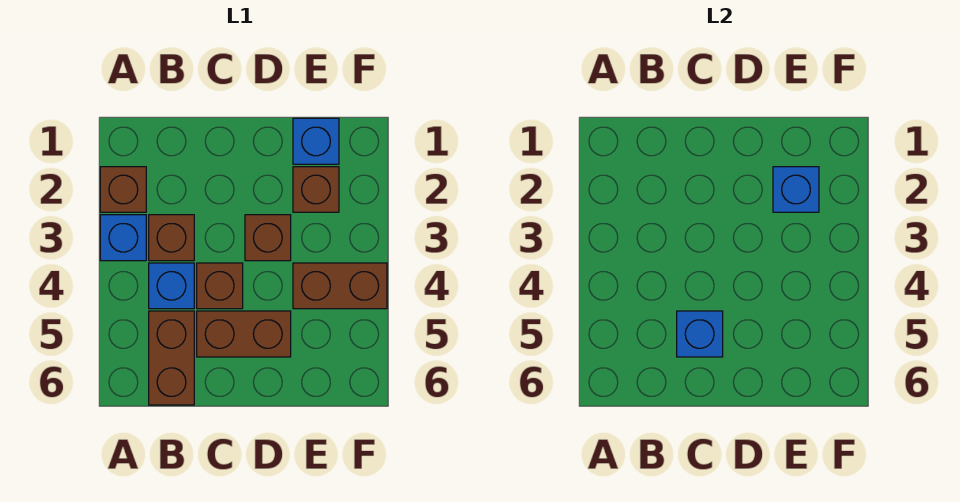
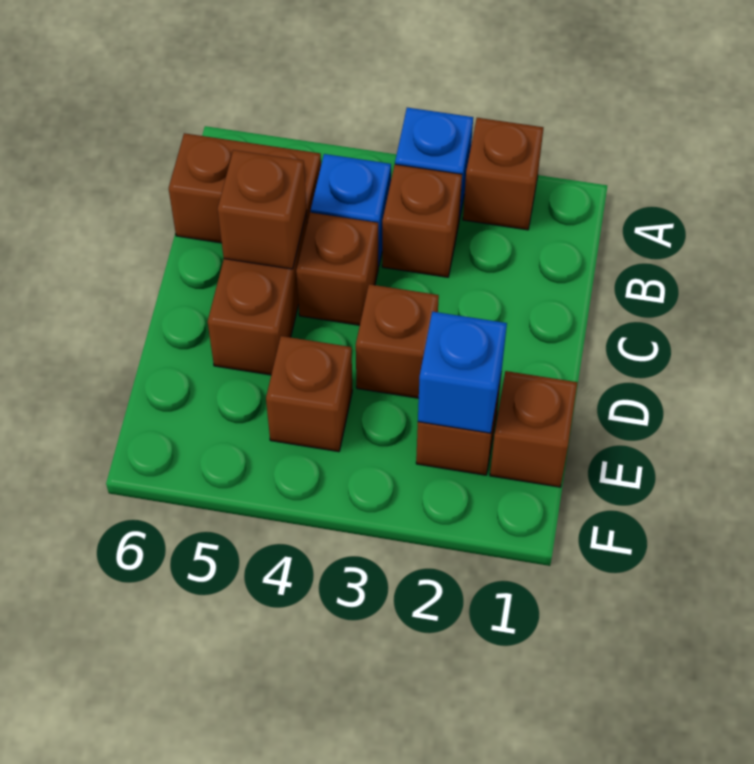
blue 1x1 brick [677,311,723,357] -> brown 1x1 brick [218,150,307,269]
blue 1x1 brick [293,118,339,164] -> brown 1x1 brick [490,371,577,487]
brown 1x2 brick [293,263,387,309] -> brown 1x1 brick [266,336,352,452]

